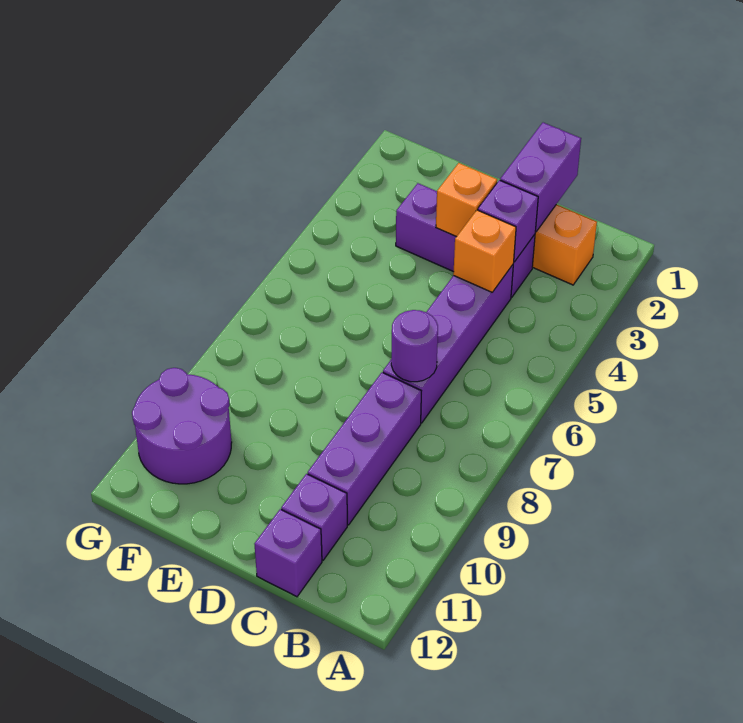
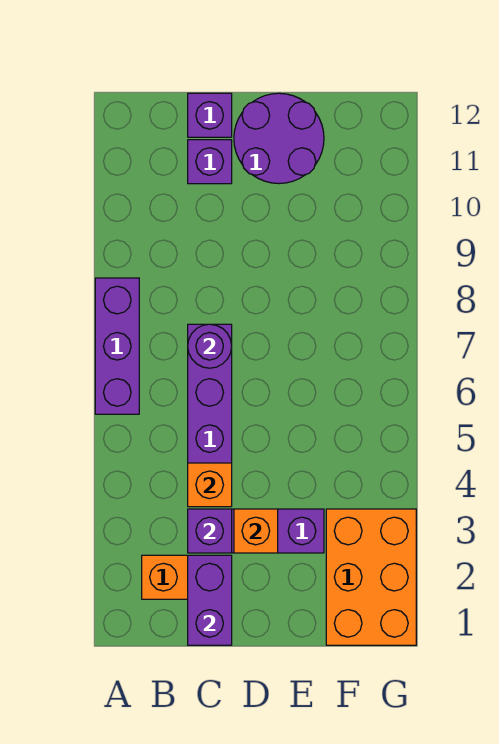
purple 1x3 brick [308,372,421,525] -> purple 1x3 brick moved to [95,278,139,414]
none -> orange 2x3 brick [326,509,416,645]
purple 2x2 round brick [132,368,232,484] -> purple 2x2 round brick moved to [234,93,324,184]

